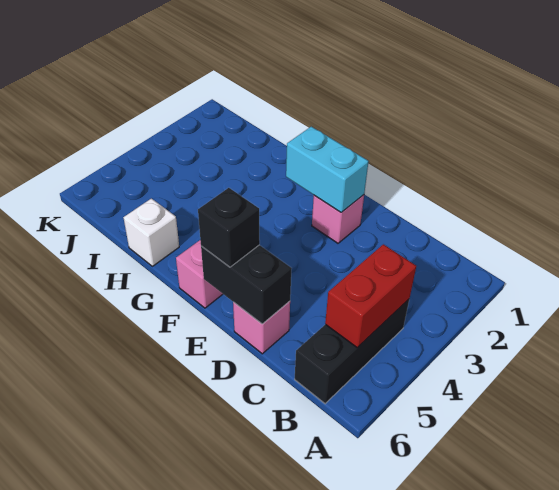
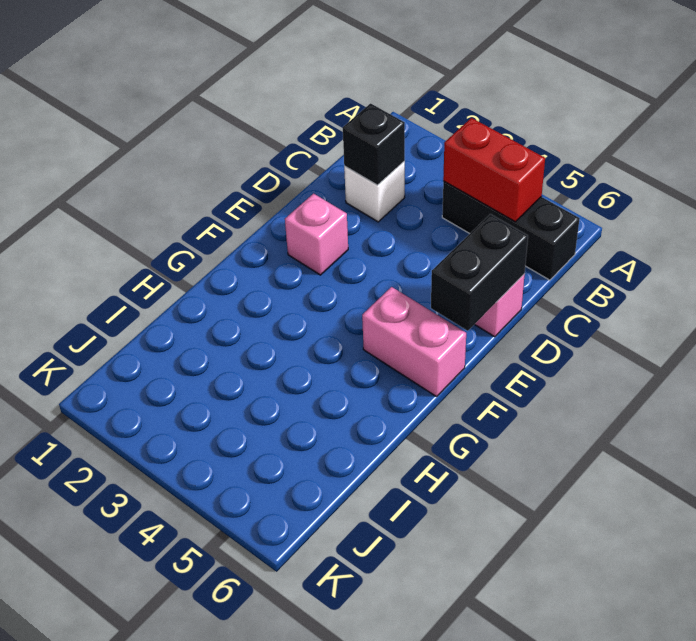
cyan 1x2 brick [286,127,369,212] -> none
black 1x1 brick [198,188,260,267] -> black 1x1 brick moved to [343,103,405,185]
white 1x1 brick [123,199,179,266] -> white 1x1 brick moved to [344,161,405,222]

